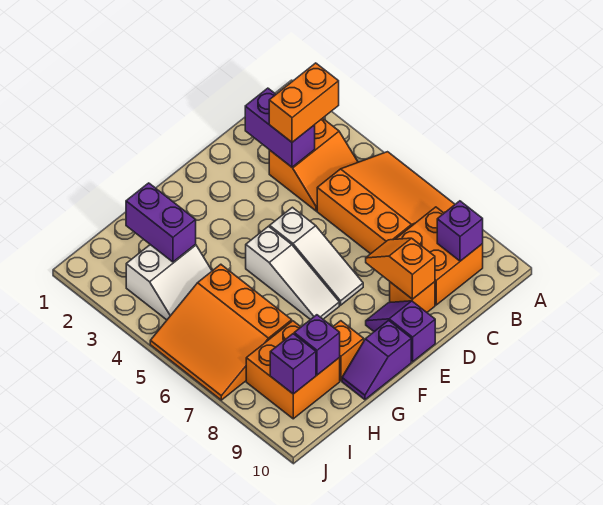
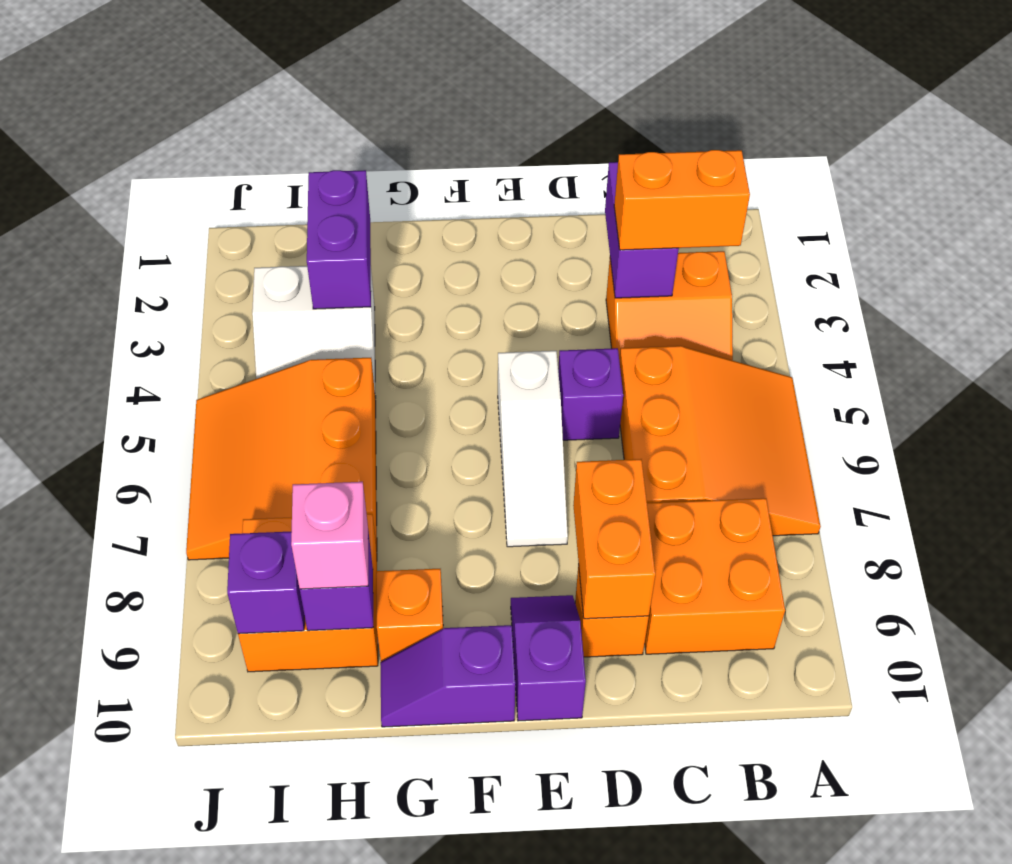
purple 1x1 brick [437,201,483,261] -> purple 1x1 brick moved to [558,348,623,440]
orange 1x2 slope [366,238,435,299] -> orange 1x2 brick [573,459,655,619]
white 1x3 slope [246,226,339,320] -> none
none -> pink 1x1 brick [291,482,368,589]

